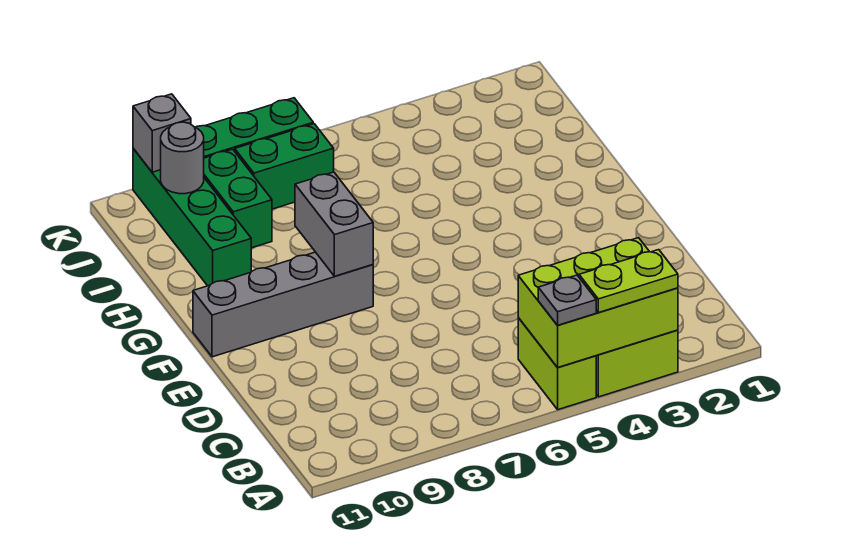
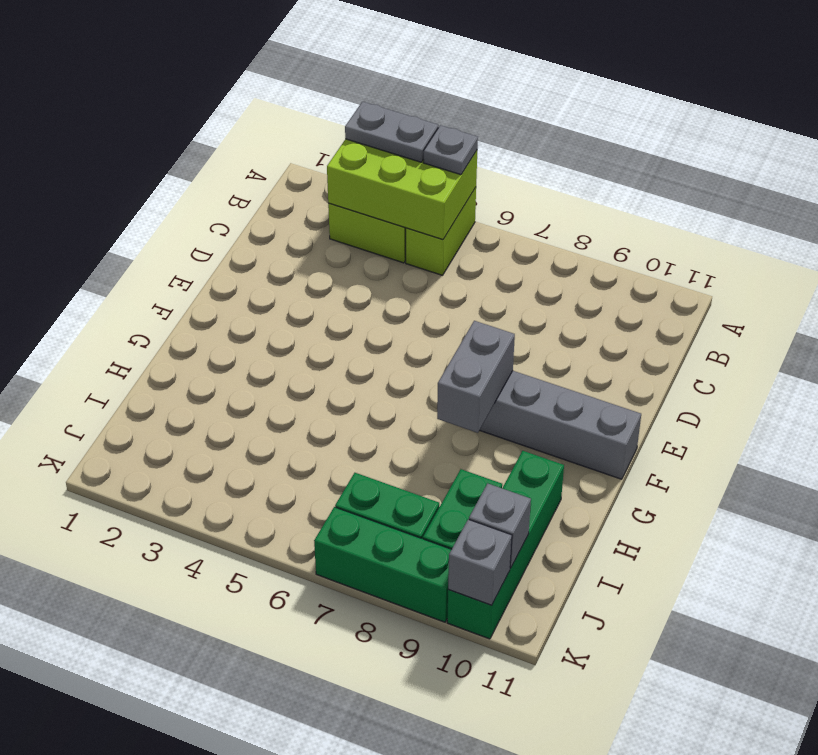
lime 1x2 plate [579,250,678,313] -> grey 1x2 plate [345,102,438,162]
grey 1x1 round brick [161,122,204,194] -> grey 1x1 brick [469,483,531,568]

